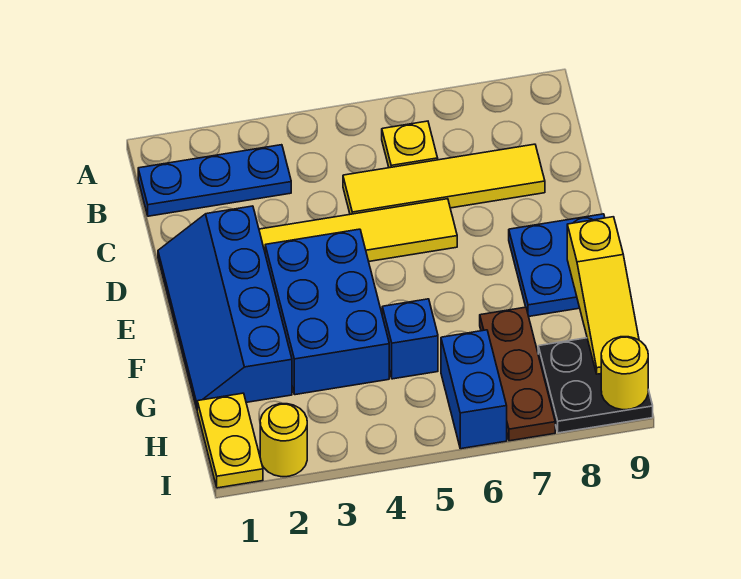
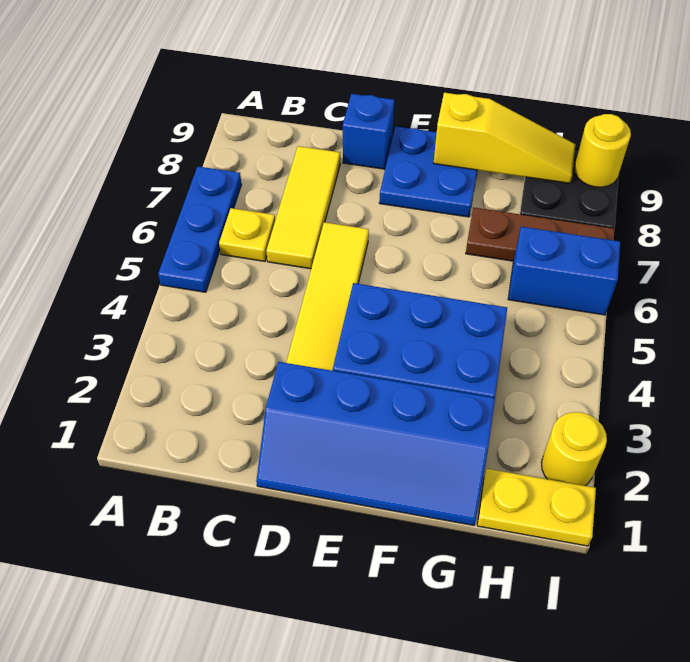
blue 1x3 plate [138,145,291,216] -> blue 1x3 plate moved to [158,167,242,292]
yellow 1x4 tile [343,144,545,214] -> yellow 1x3 tile [266,146,340,269]
blue 1x1 brick [382,299,438,379] -> blue 1x1 brick moved to [343,94,394,169]

